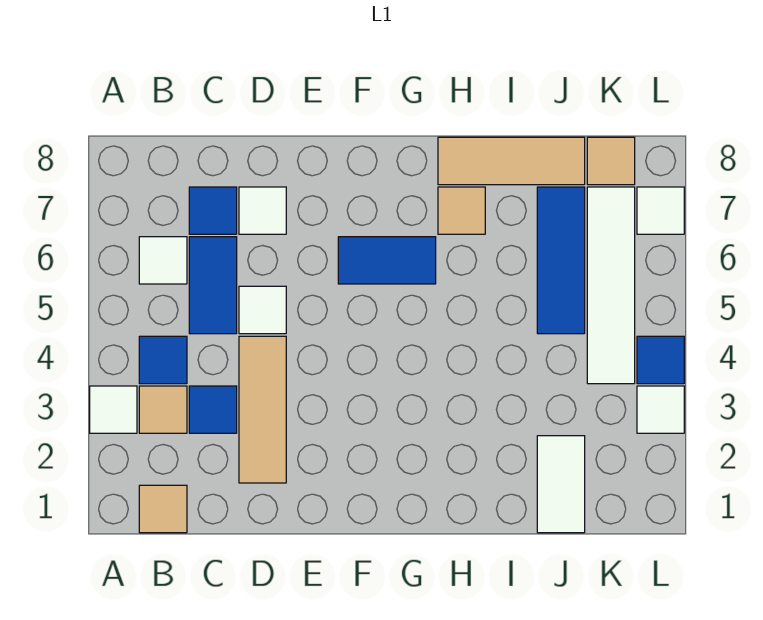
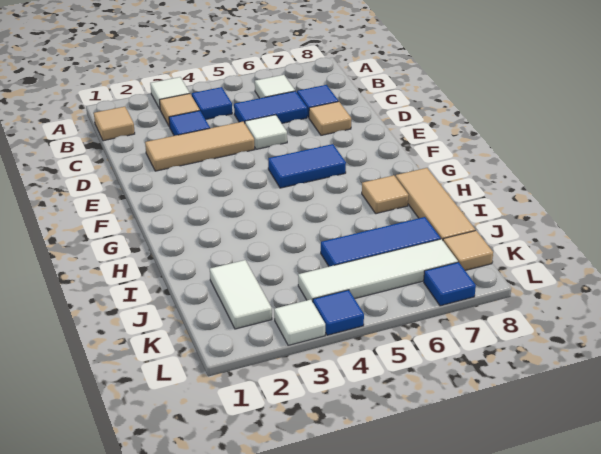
white 1x1 tile [239,187,286,234] -> tan 1x1 tile [309,101,351,135]
blue 1x2 tile [338,237,436,284] -> blue 1x2 tile turned to [268,144,346,188]
white 1x2 tile [537,436,585,533] -> white 1x2 tile turned to [210,260,272,329]
white 1x1 tile [637,187,684,234] -> blue 1x1 tile [424,262,476,306]

